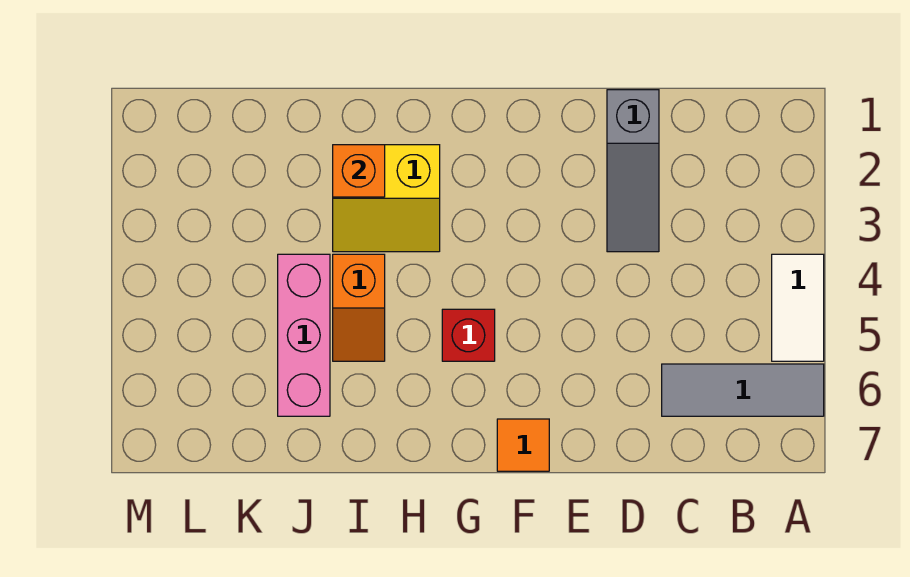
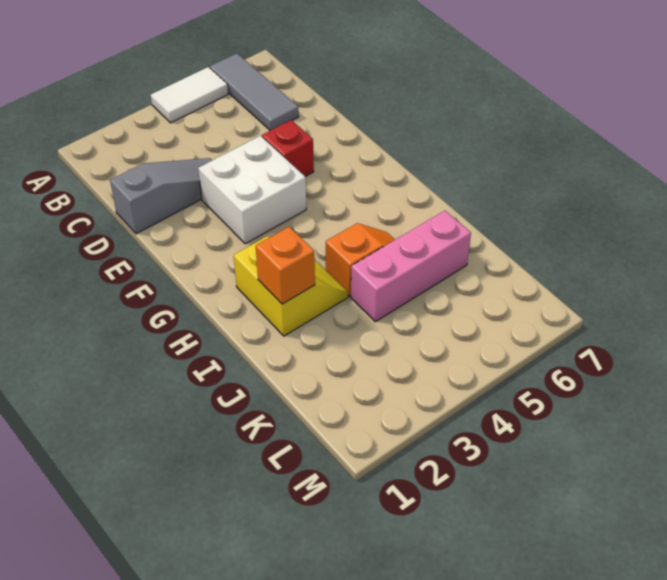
none -> white 2x2 brick [198,136,306,244]
orange 1x1 tile [497,419,549,471] -> none
red 1x1 brick [442,309,495,361] -> red 1x1 brick moved to [262,120,314,176]

